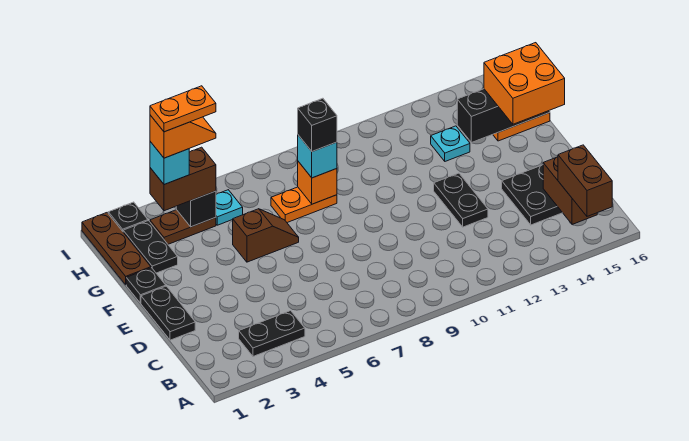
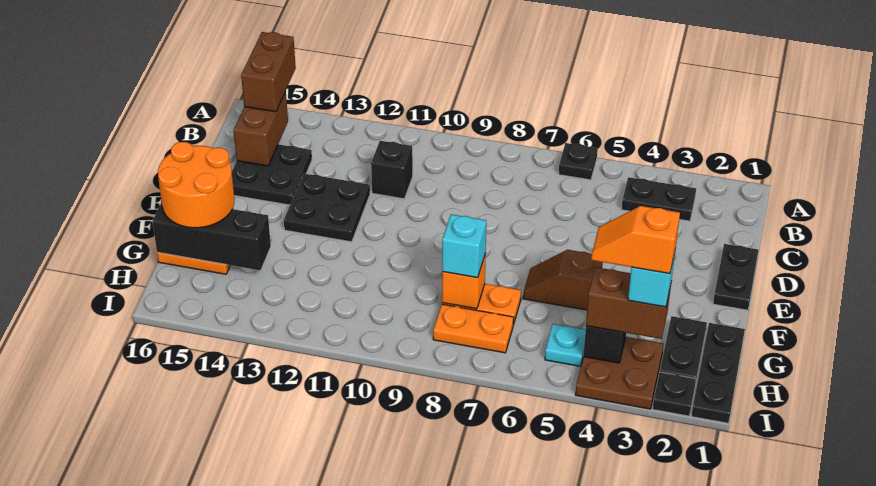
black 1x2 plate [434,173,488,227] -> black 2x2 plate [284,174,370,242]
black 1x1 plate [126,268,166,303] -> black 1x1 plate moved to [559,143,598,180]
orange 2x2 brick [484,43,565,124] -> orange 2x2 round brick [158,142,235,228]
brown 1x3 plate [82,213,151,285] -> black 1x3 plate [692,323,745,423]
black 1x1 brick [298,98,337,152] -> black 1x1 brick moved to [371,141,413,199]
cyan 1x1 plate [431,126,470,161] -> none
brown 1x2 plate [150,210,216,244] -> brown 2x2 plate [575,337,663,409]
orange 1x2 plate [150,86,216,132] -> orange 1x2 plate moved to [433,304,514,353]

